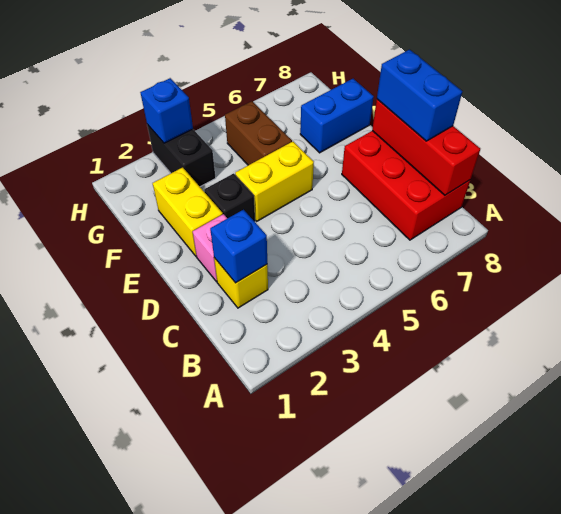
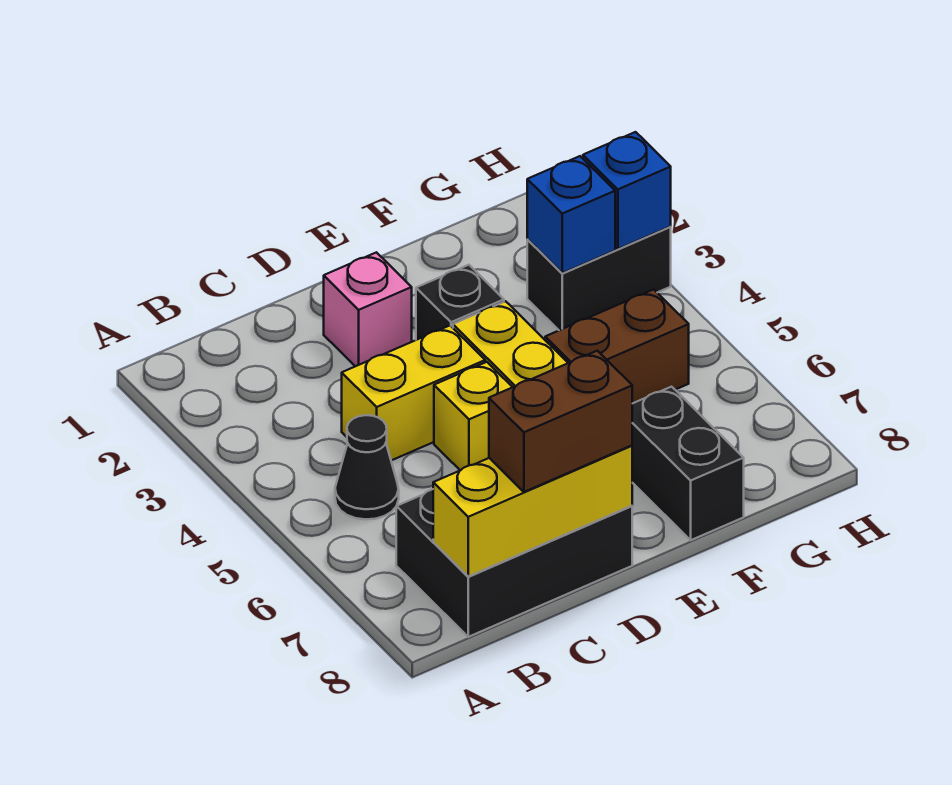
none -> black 1x1 cone [335,415,399,519]
red 2x3 brick [342,131,470,240] -> black 2x3 brick [396,489,632,637]
red 1x3 brick [372,99,480,195] -> yellow 1x3 brick [433,445,632,576]
yellow 1x1 brick [214,258,268,308] -> yellow 1x1 brick moved to [434,362,512,470]
blue 1x1 brick [210,210,267,283] -> blue 1x1 brick moved to [527,156,615,273]
blue 1x2 brick [377,50,462,141] -> brown 1x2 brick [489,351,632,492]
yellow 1x2 brick [153,167,223,256] -> yellow 1x2 brick moved to [342,326,485,460]
blue 1x2 brick [300,79,374,153] -> black 1x2 brick [632,387,744,540]

